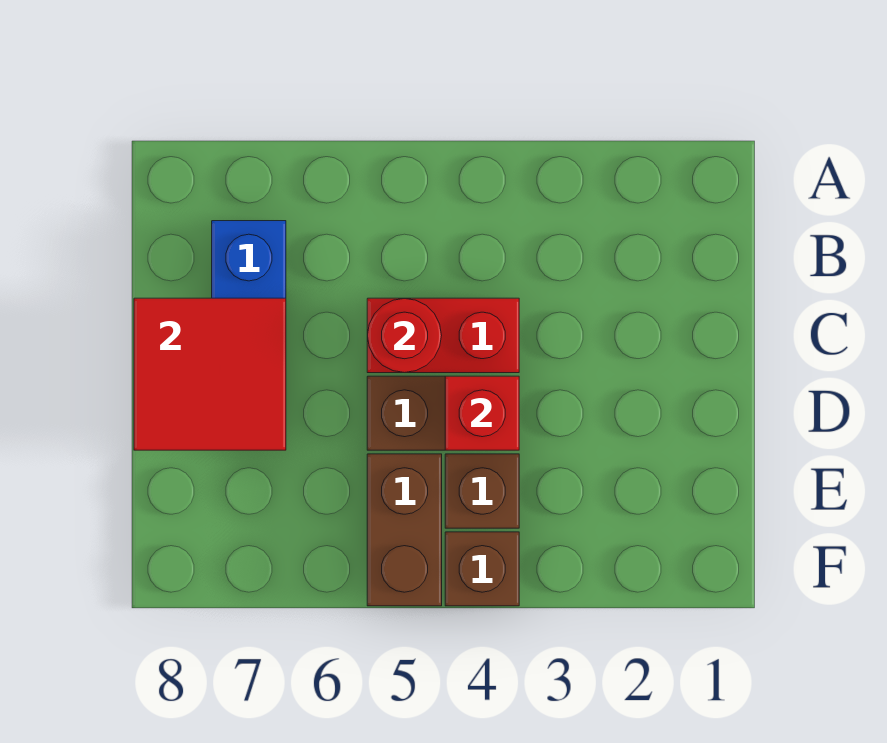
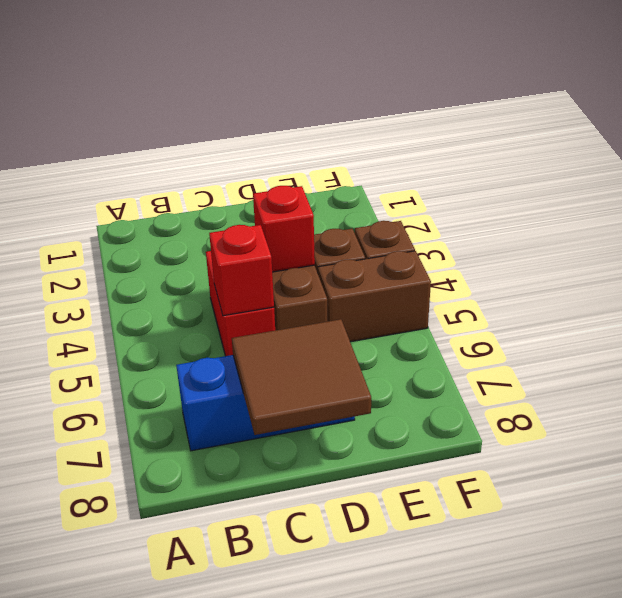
red 1x1 round brick [367,298,442,373] -> red 1x1 brick [209,225,274,316]
red 2x2 tile [134,298,286,450] -> brown 2x2 tile [232,319,371,435]

